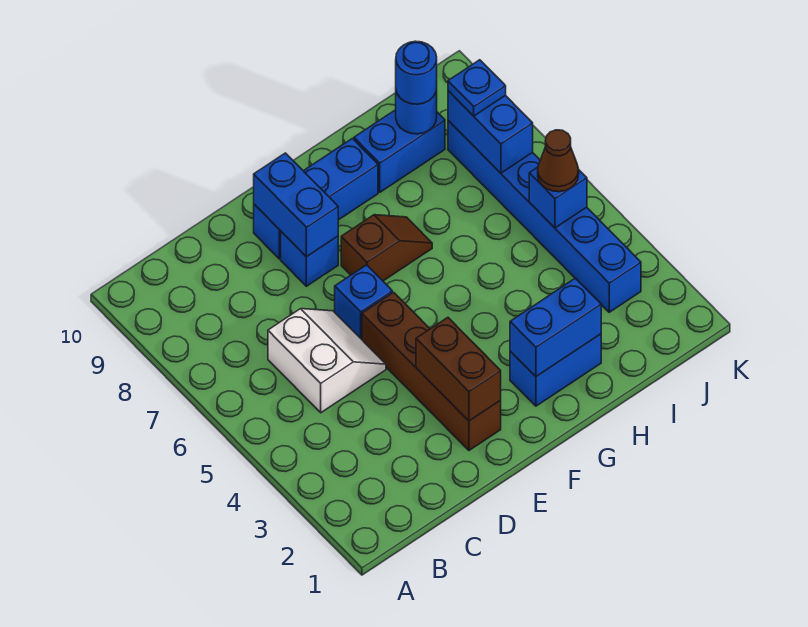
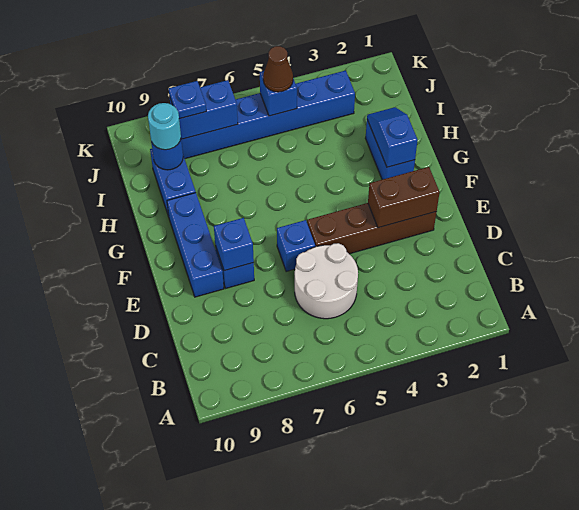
white 2x2 slope [268,309,386,413] -> white 2x2 round brick [295,243,358,319]
blue 1x2 brick [254,153,338,257] -> blue 1x1 brick [214,218,254,271]
brown 1x2 slope [341,215,432,281] -> none
blue 1x2 brick [510,278,601,377] -> blue 1x2 slope [367,107,418,167]
blue 1x1 round brick [396,41,437,104] -> cyan 1x1 round brick [148,103,181,150]

